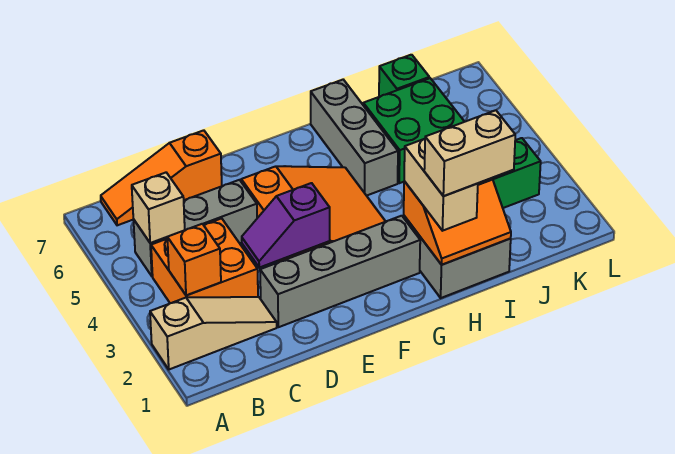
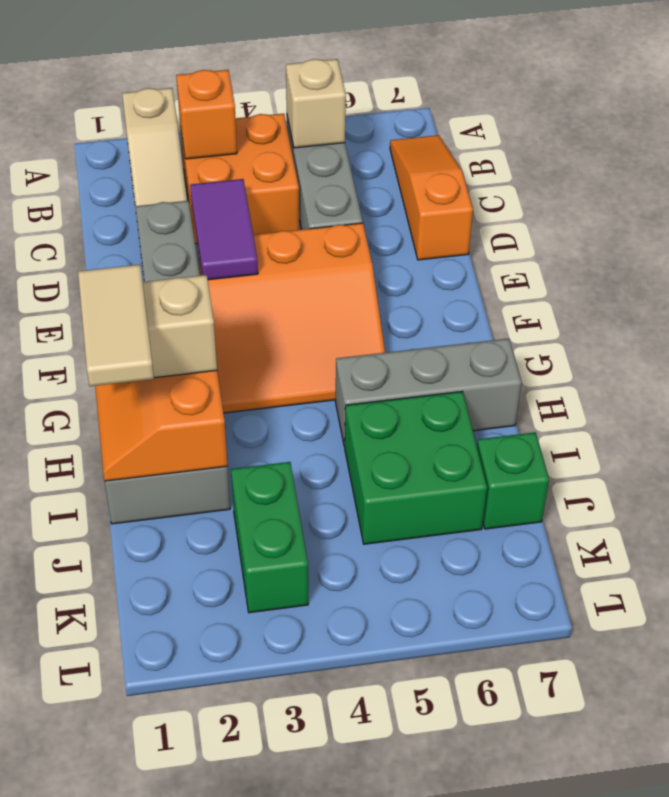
purple 1x2 slope [242,183,330,268] -> purple 1x2 tile [190,179,258,280]
tan 1x2 brick [424,110,515,196] -> tan 1x2 tile [78,265,154,386]

